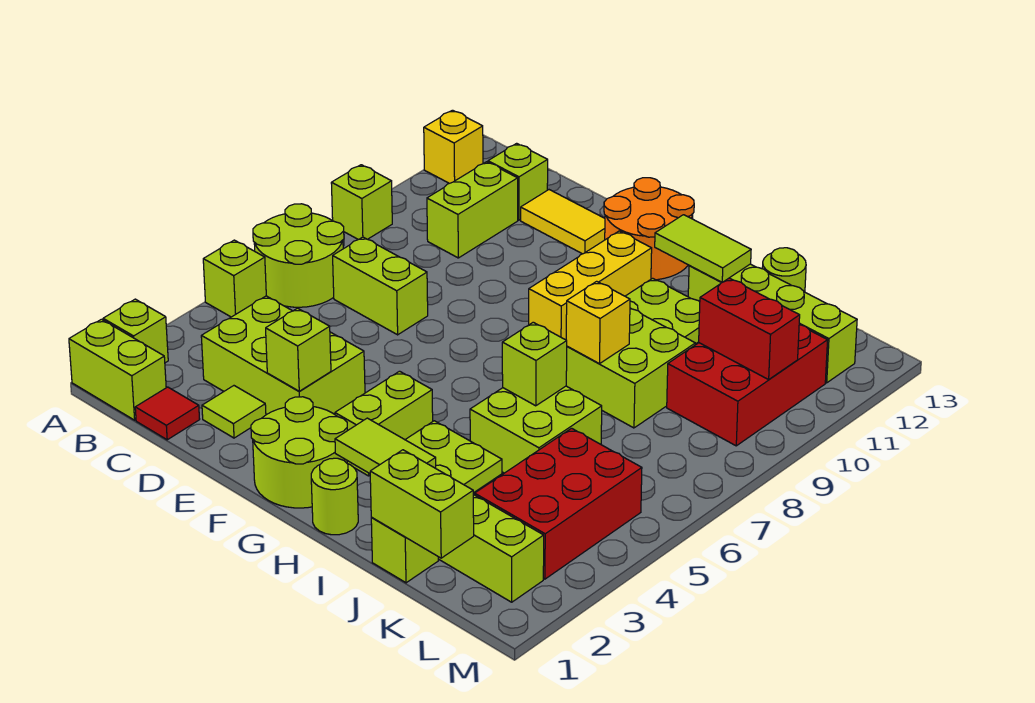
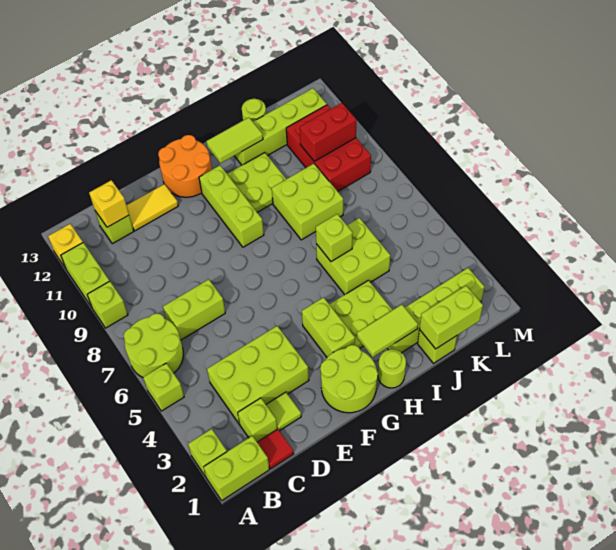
lime 1x2 brick [427,162,518,258] -> lime 1x2 brick moved to [61,243,109,307]
lime 1x1 brick [266,308,331,391] -> lime 1x1 brick moved to [238,398,277,442]
yellow 1x3 brick [529,231,652,340] -> lime 1x3 brick [199,165,264,247]
yellow 1x1 brick [566,281,630,364] -> yellow 1x1 brick moved to [89,180,129,227]
red 2x3 brick [475,428,642,579] -> none

